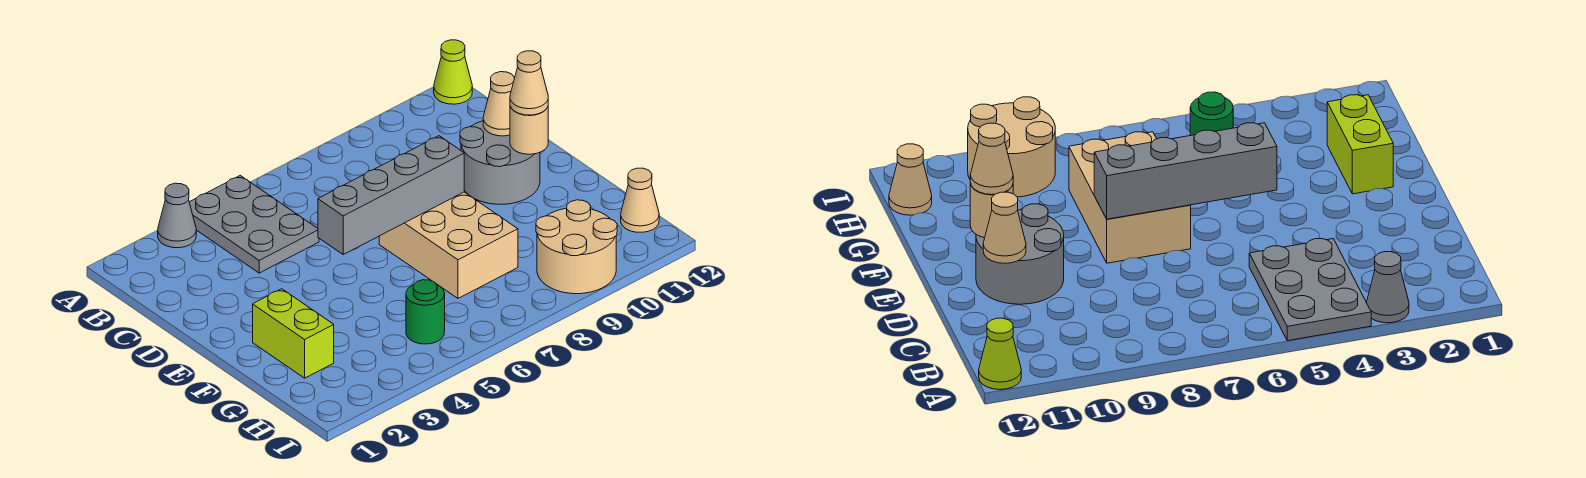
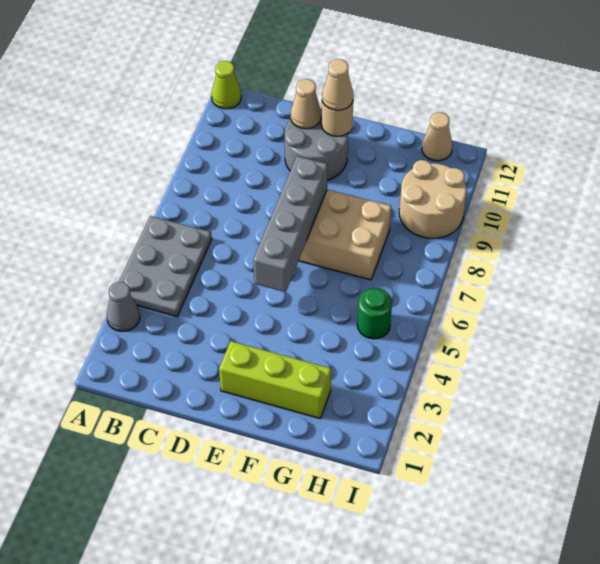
grey 2x3 plate [189,176,319,273] -> grey 2x3 plate turned to [119,216,212,316]
lime 1x2 brick [253,289,334,378] -> lime 1x3 brick [219,341,331,418]

